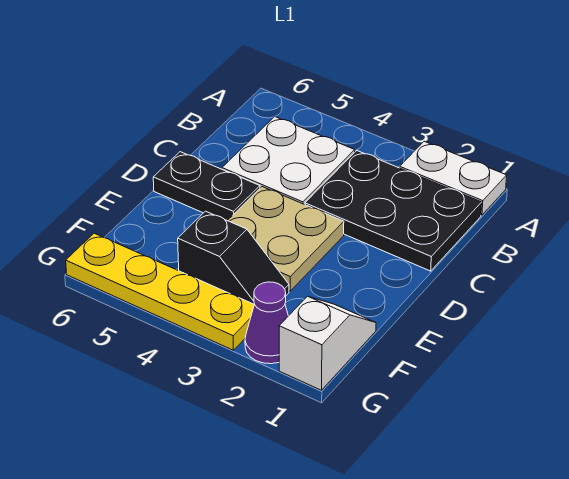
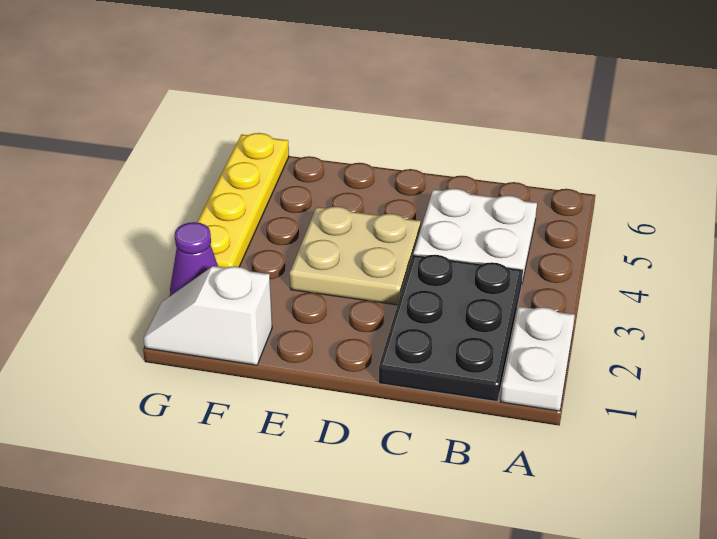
black 1x2 plate [153,152,260,220] -> none
white 1x2 slope [279,296,376,390] -> white 1x2 slope turned to [144,266,272,365]
black 1x2 slope [178,211,289,304] -> none

